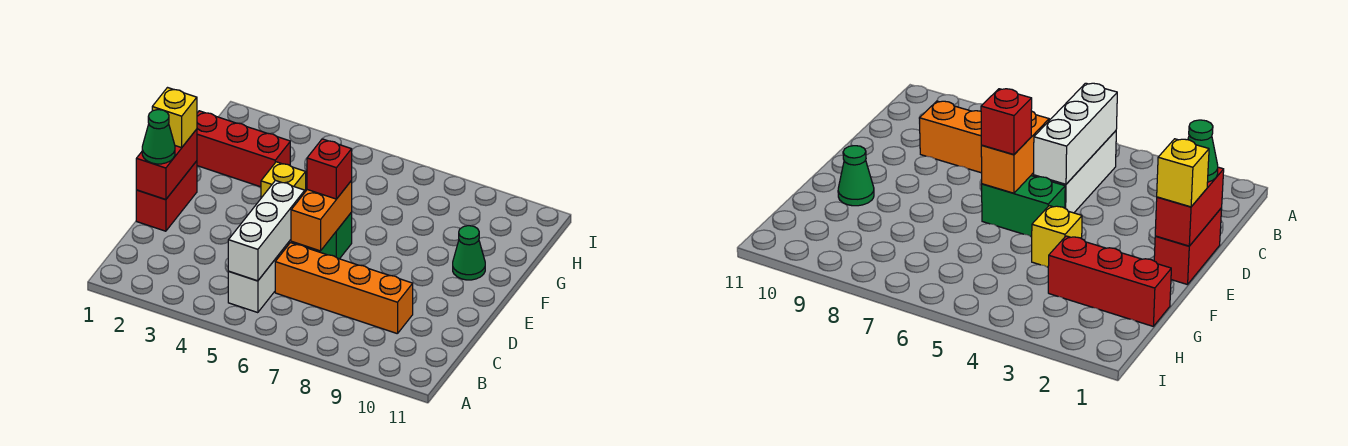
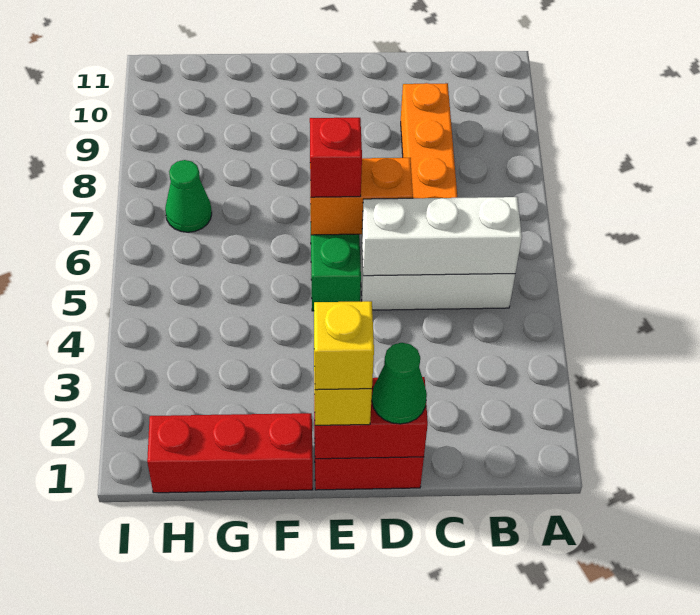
yellow 1x1 brick [261,162,306,198] -> yellow 1x1 brick moved to [314,301,374,390]
green 1x1 cone [453,226,485,280] -> green 1x1 cone moved to [165,160,212,232]
red 1x3 brick [197,111,290,187] -> red 1x3 brick turned to [147,413,313,493]

